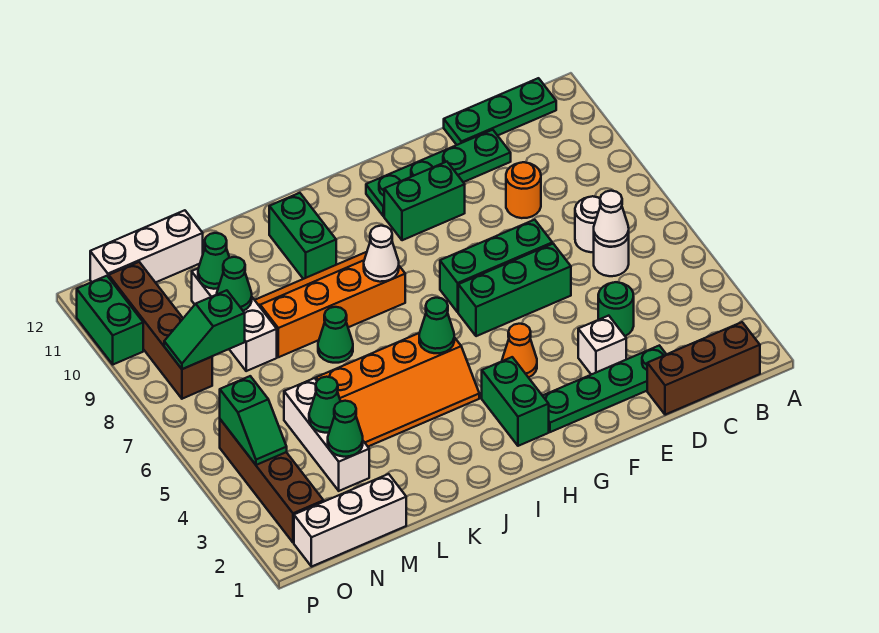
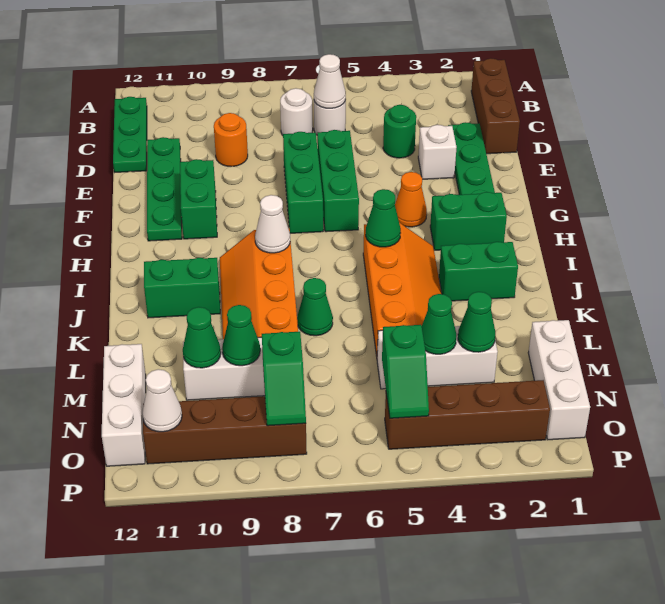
green 1x2 slope [220,376,287,465] -> green 1x2 slope turned to [382,325,429,418]
none -> white 1x1 cone [142,369,182,432]
green 1x2 brick [77,276,143,364] -> green 1x2 brick moved to [439,242,518,301]

